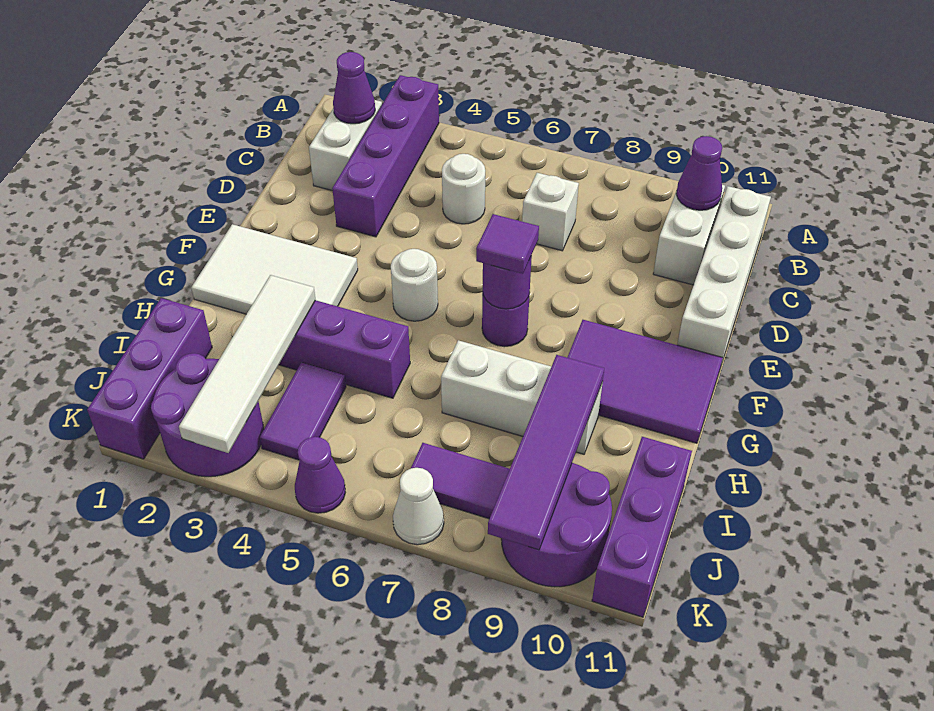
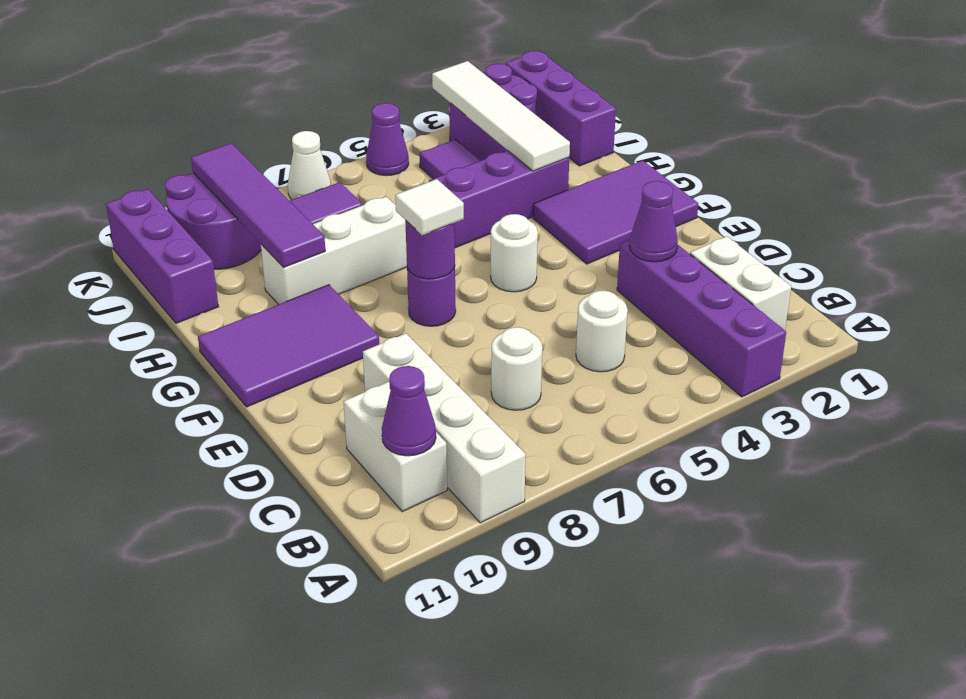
purple 1x1 cone [333,52,375,124] -> purple 1x1 cone moved to [629,181,678,262]
white 1x4 brick [677,186,771,361] -> white 1x4 brick moved to [363,333,526,523]
white 1x1 brick [522,173,579,251] -> white 1x1 round brick [491,327,542,410]
white 2x3 tile [191,224,358,314] -> purple 2x3 tile [533,160,698,264]
purple 1x1 tile [476,214,539,274] -> white 1x1 tile [395,179,464,235]

